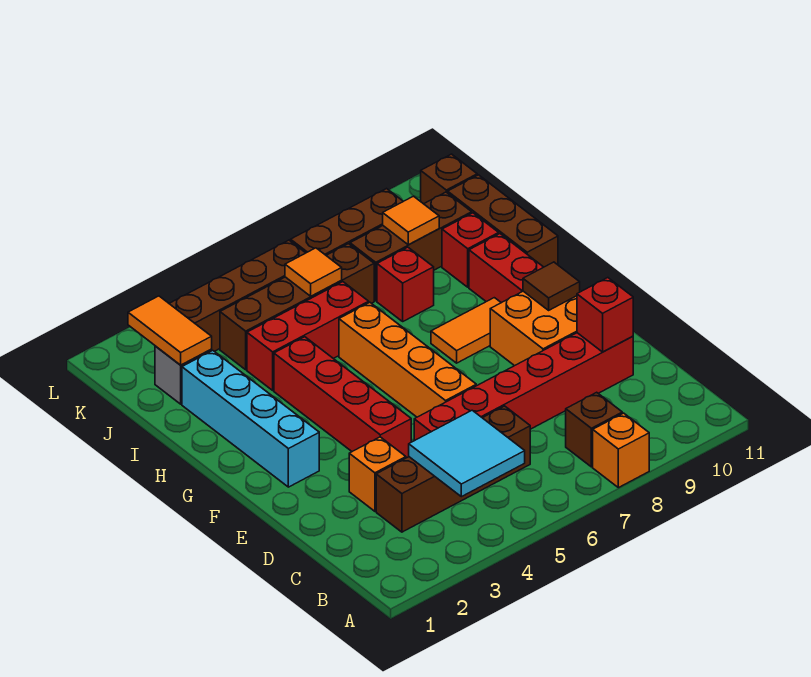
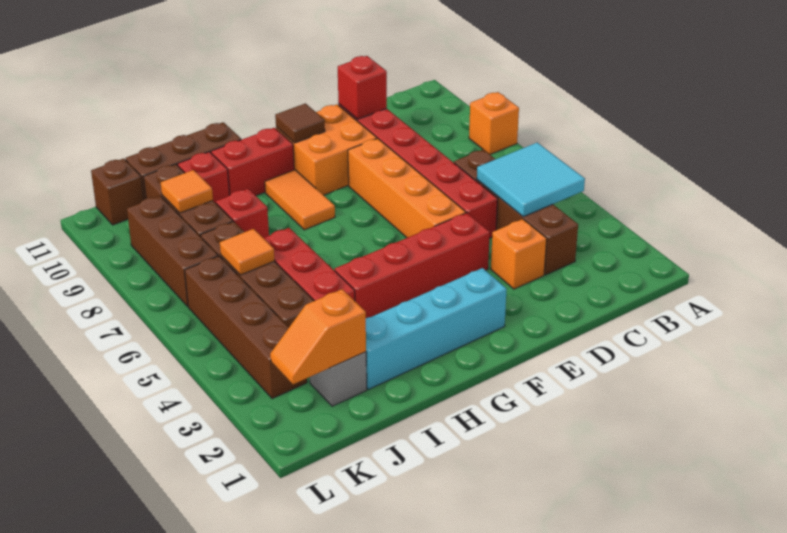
brown 1x1 brick [566,392,622,467] -> none
orange 1x4 brick [339,302,476,417] -> orange 1x4 brick turned to [348,138,466,238]
orange 1x2 tile [128,296,212,365] -> orange 1x2 slope [270,289,366,384]

